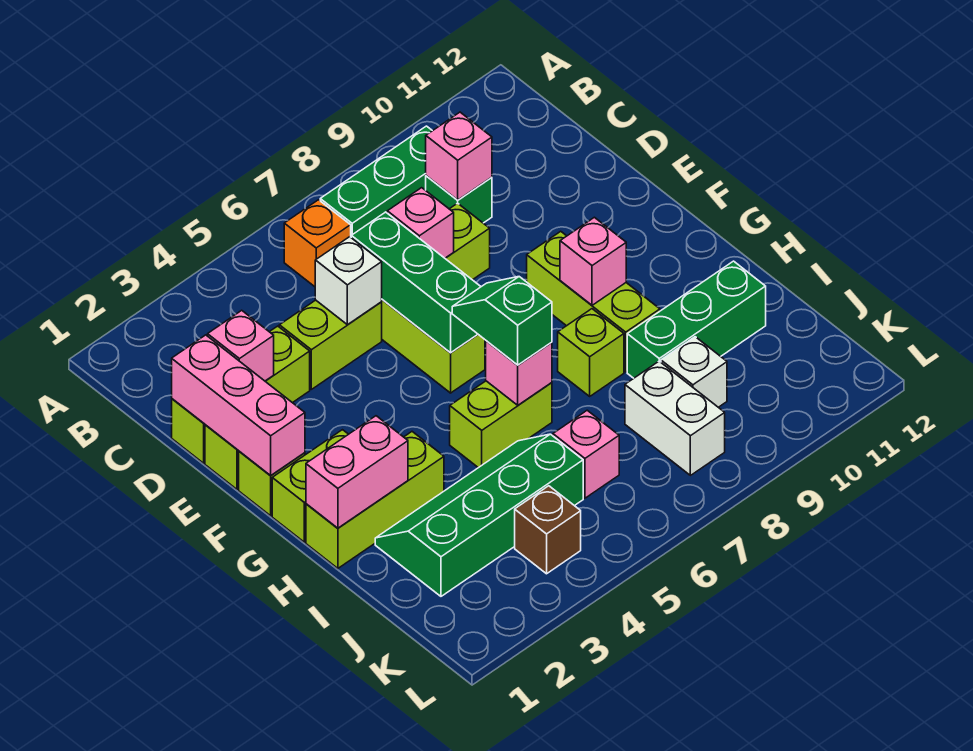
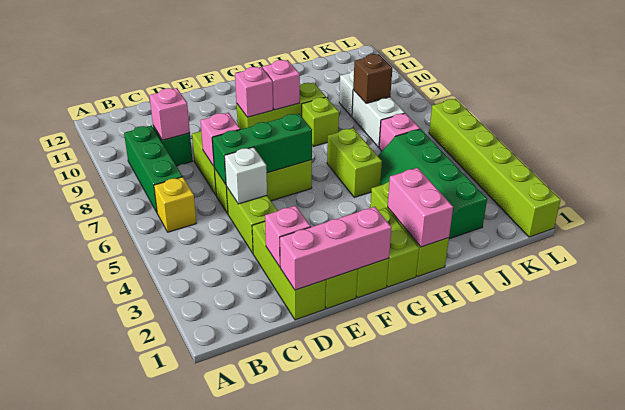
orange 1x1 brick [284,200,351,287] -> yellow 1x1 brick [154,177,196,232]
green 1x2 slope [452,277,552,365] -> none
pink 1x1 brick [486,341,552,405] -> pink 1x1 brick moved to [235,67,273,117]
green 1x3 brick [627,261,766,378] -> none
white 1x2 brick [625,361,725,475] -> white 1x2 brick turned to [352,90,405,147]
brown 1x1 brick [515,486,581,574] -> brown 1x1 brick moved to [353,54,392,103]
none -> lime 1x6 brick [429,99,561,237]

